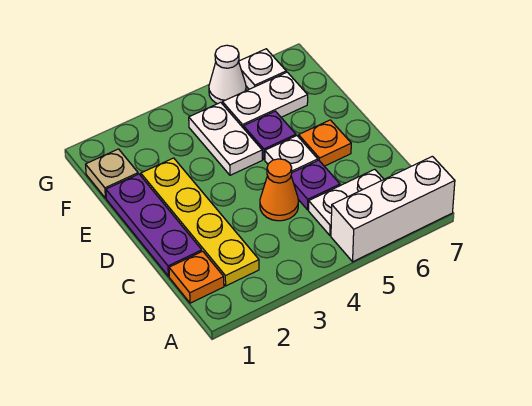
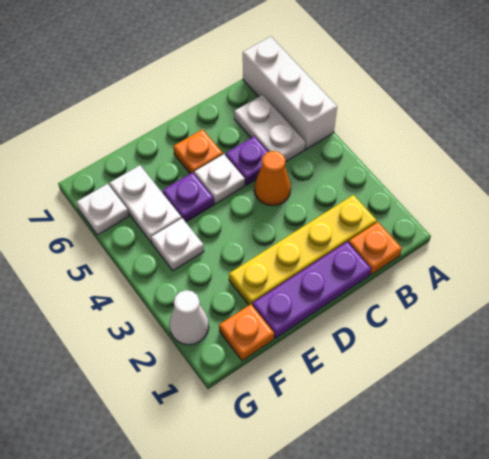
white 1x2 plate [189,102,262,175] -> white 1x1 plate [151,218,204,271]
tan 1x1 plate [86,149,138,198] -> orange 1x1 plate [219,304,274,361]
white 1x1 cone [209,45,246,104] -> white 1x1 cone moved to [170,290,209,345]

